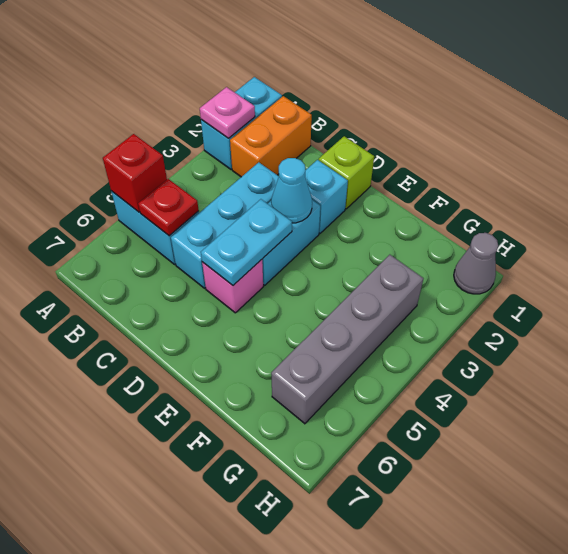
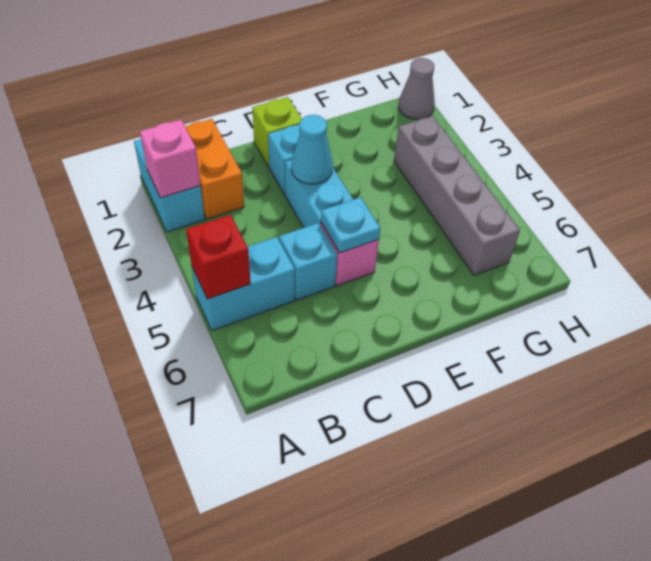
pink 1x1 plate [200,87,255,138] -> pink 1x1 brick [140,120,201,198]
red 1x1 plate [138,179,199,236] -> none
cyan 1x3 brick [171,162,279,288] -> cyan 1x1 brick [279,223,337,300]
cyan 1x2 plate [201,199,292,285] -> cyan 1x1 plate [321,197,381,253]

